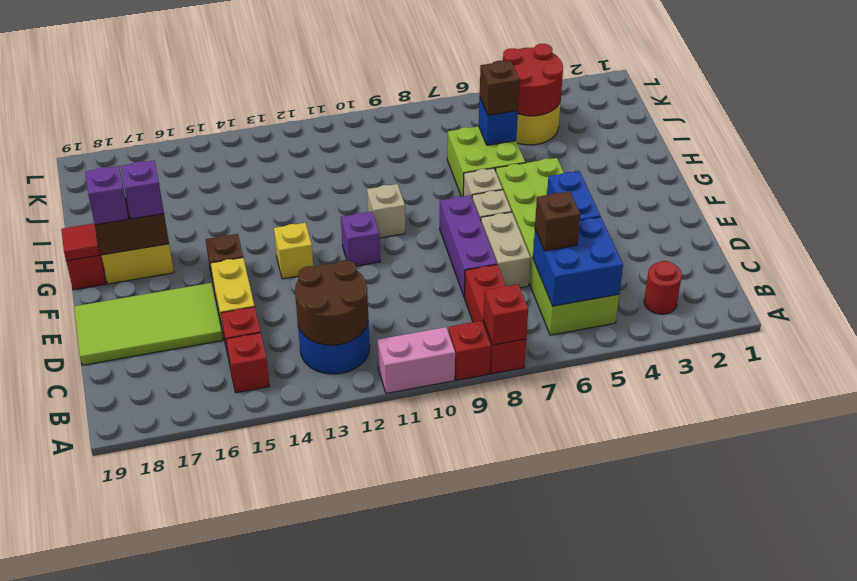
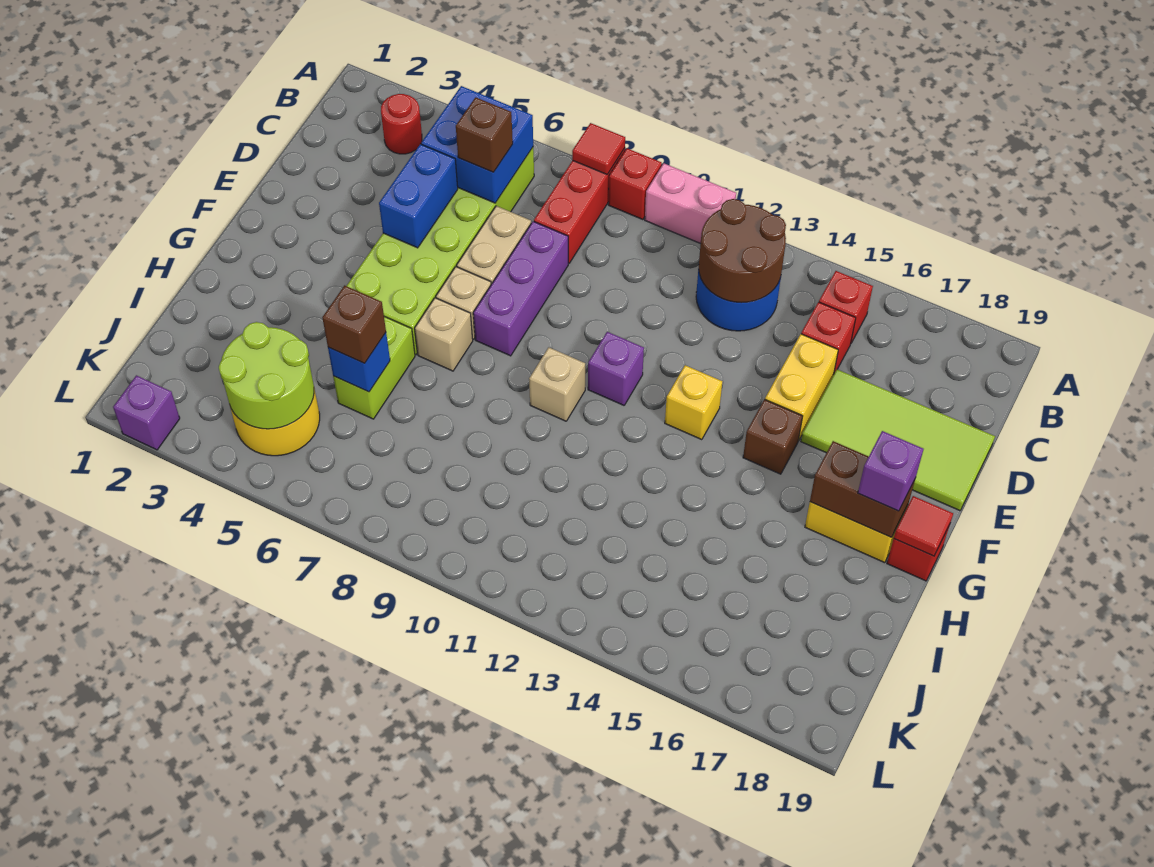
red 1x1 brick [484,284,528,345] -> red 1x1 tile [572,123,625,174]
purple 1x1 brick [121,160,164,219] -> purple 1x1 brick moved to [113,375,180,450]
lime 2x2 brick [447,126,525,196] -> lime 1x2 brick [333,317,415,419]
red 2x2 round brick [502,44,563,116] -> lime 2x2 round brick [219,322,314,429]

